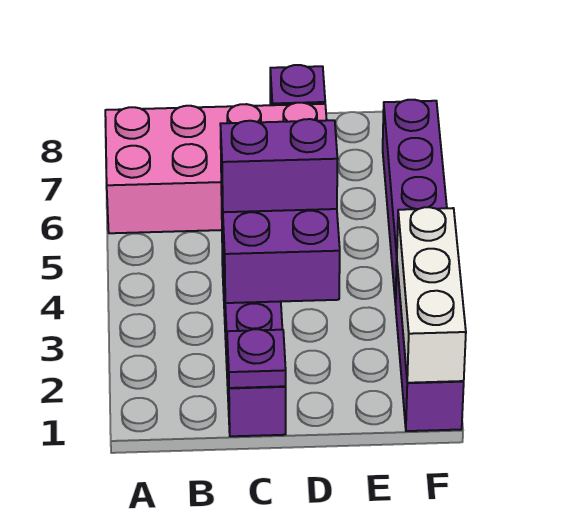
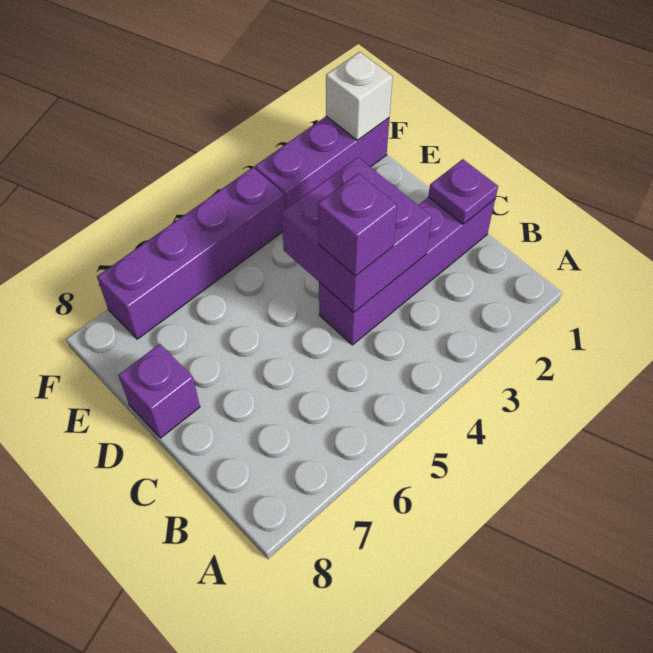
pink 2x4 brick [105,103,327,233] -> none
purple 1x2 brick [220,119,338,212] -> purple 1x1 brick [318,173,397,276]
white 1x3 brick [397,207,466,383] -> white 1x1 brick [326,52,393,140]

